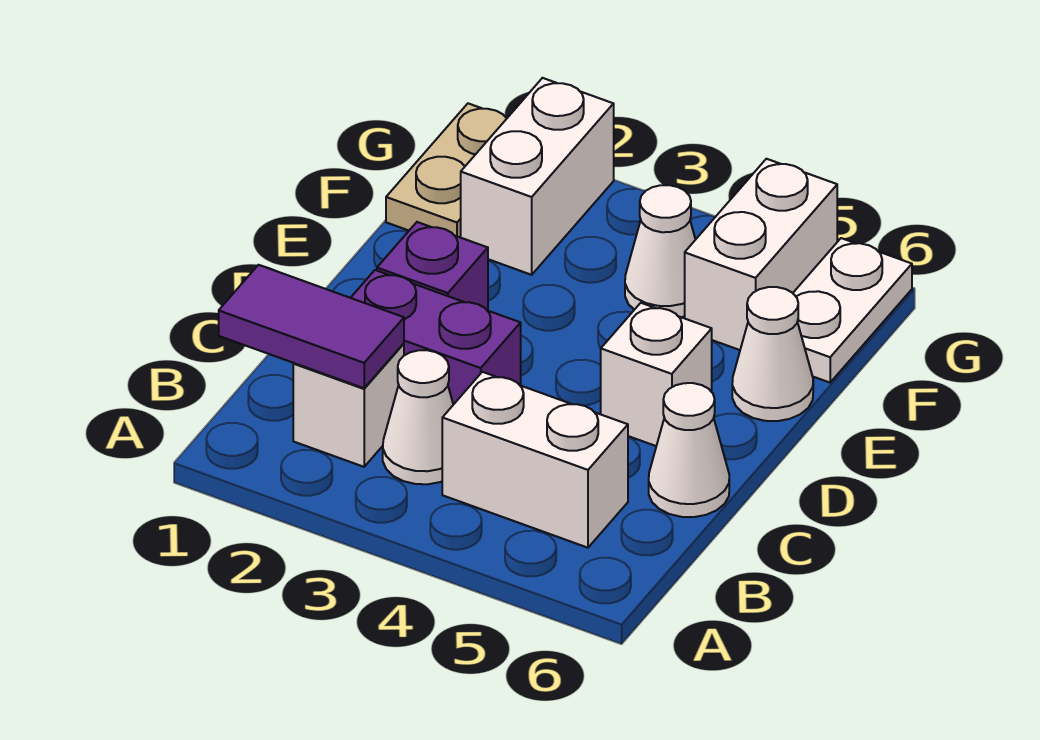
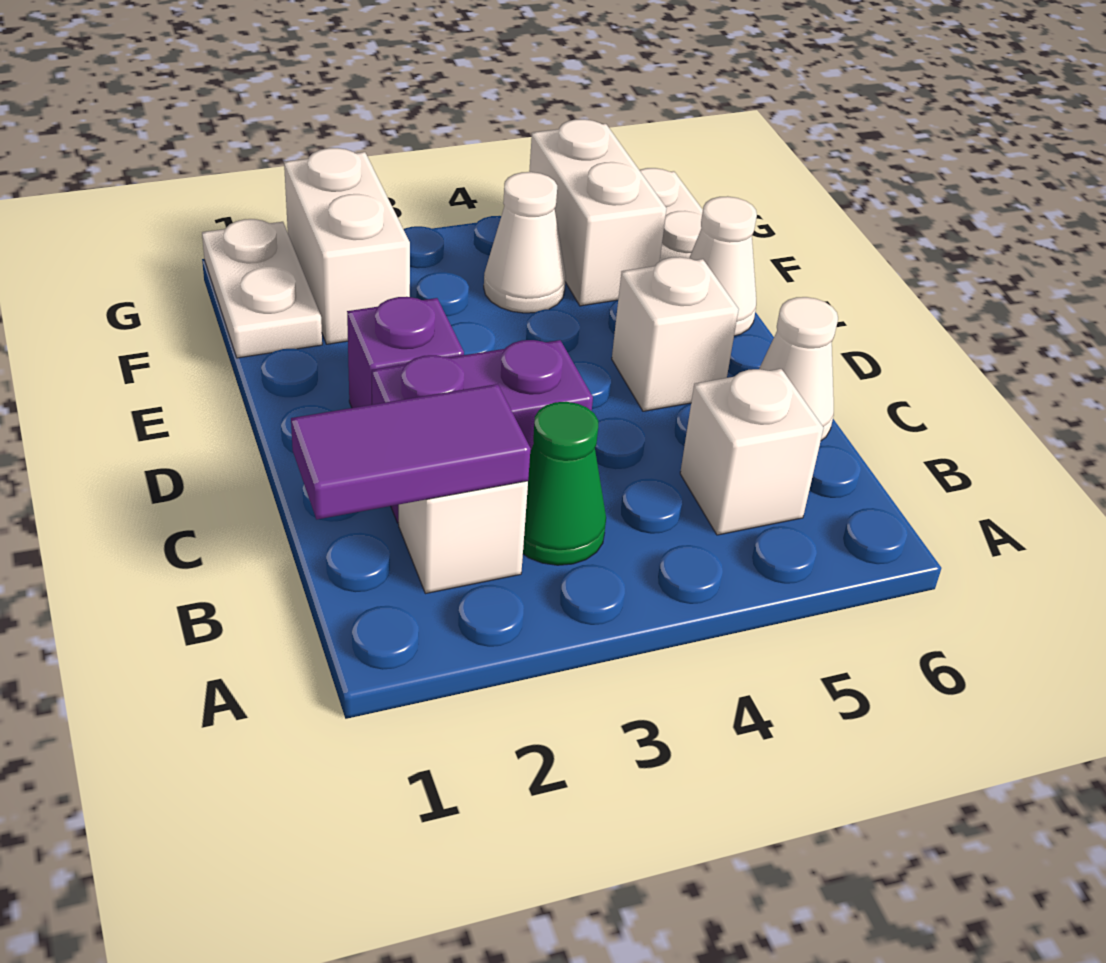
white 1x1 cone [383,350,453,484] -> green 1x1 cone [523,402,606,565]
white 1x2 brick [442,372,628,548] -> white 1x1 brick [680,369,824,535]
tan 1x2 plate [386,103,507,237] -> white 1x2 plate [202,219,322,358]

